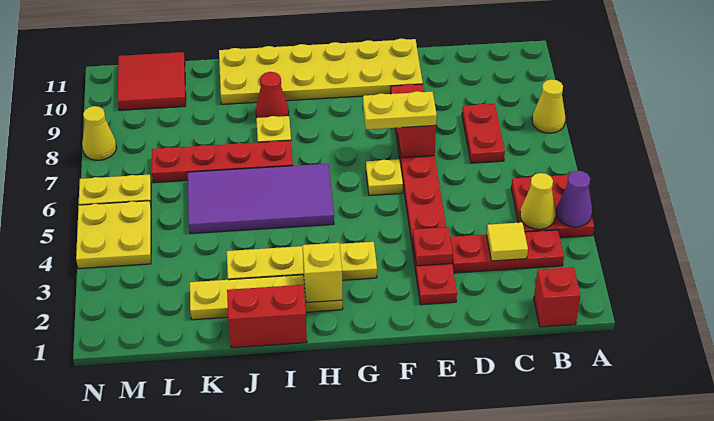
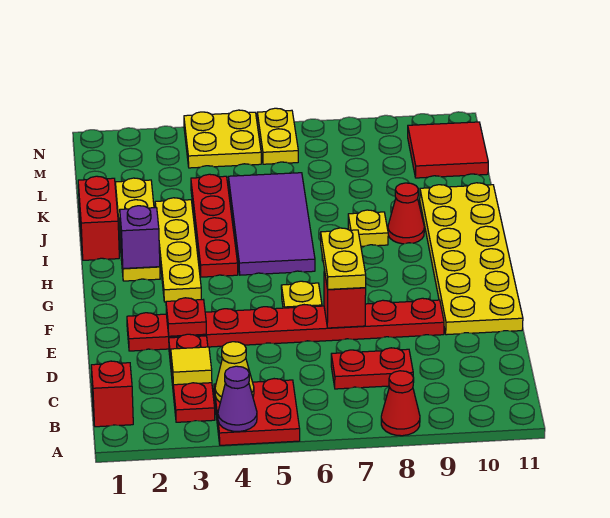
yellow 1x1 cone [532,79,565,133] -> red 1x1 cone [381,371,420,436]
yellow 1x1 brick [303,243,342,303] -> purple 1x1 brick [120,206,160,268]
red 1x4 plate [152,141,293,183] -> red 1x4 plate moved to [191,174,238,277]
yellow 1x1 cone [82,106,116,160] -> none

